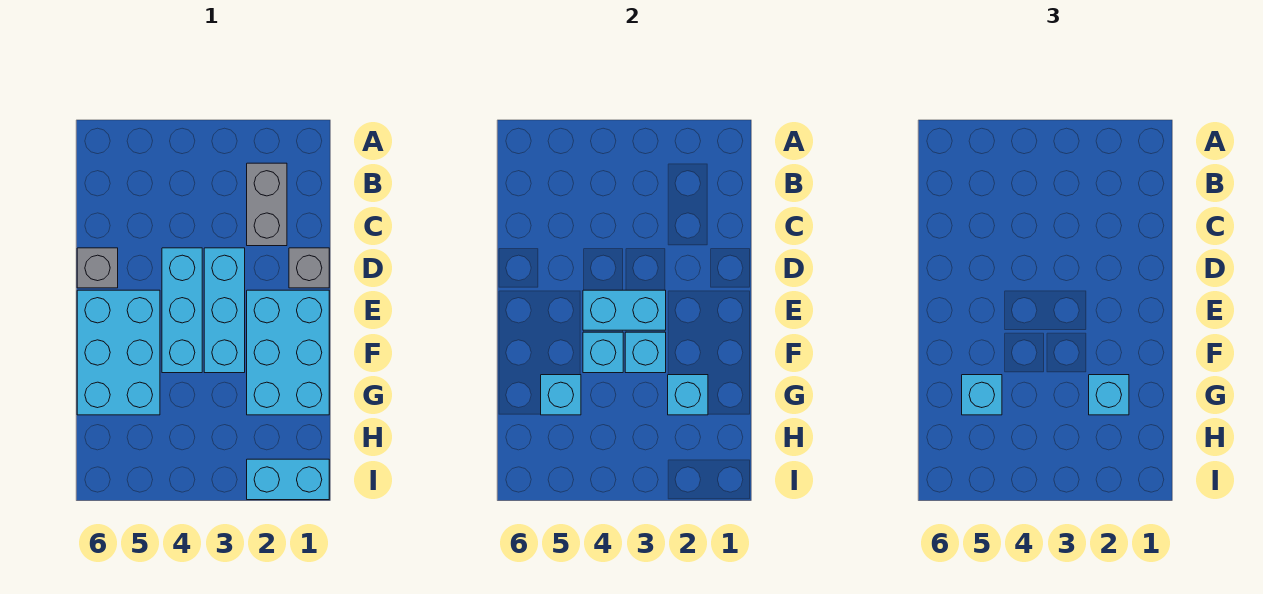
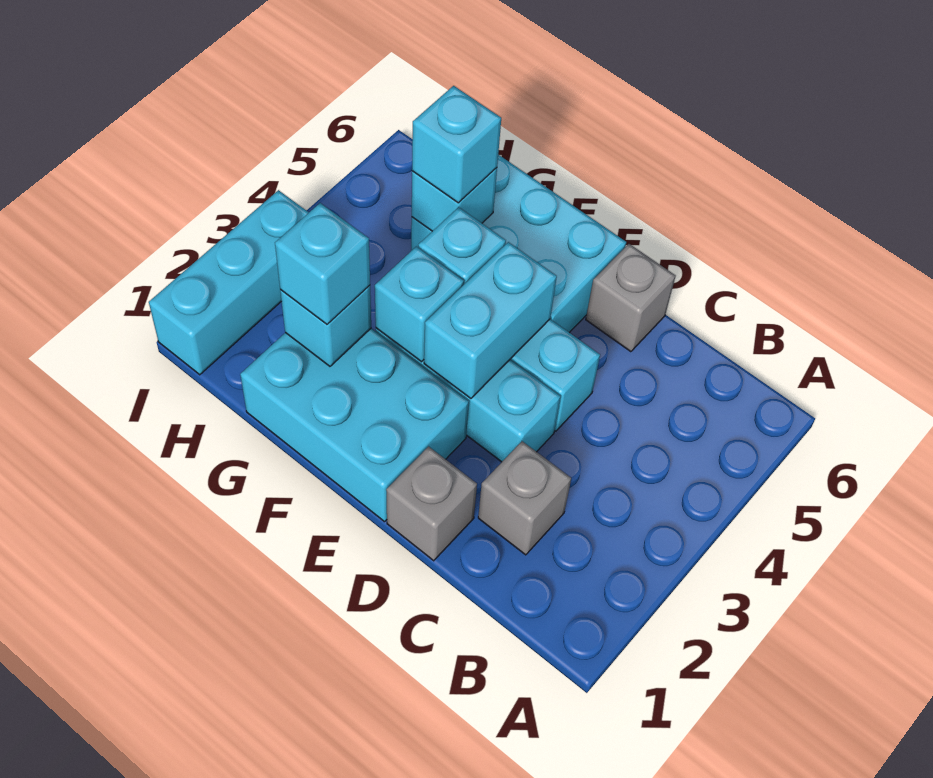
grey 1x2 brick [247,163,287,246] -> grey 1x1 brick [478,441,571,555]
cyan 1x2 brick [247,459,329,500] -> cyan 1x3 brick [149,190,309,375]

